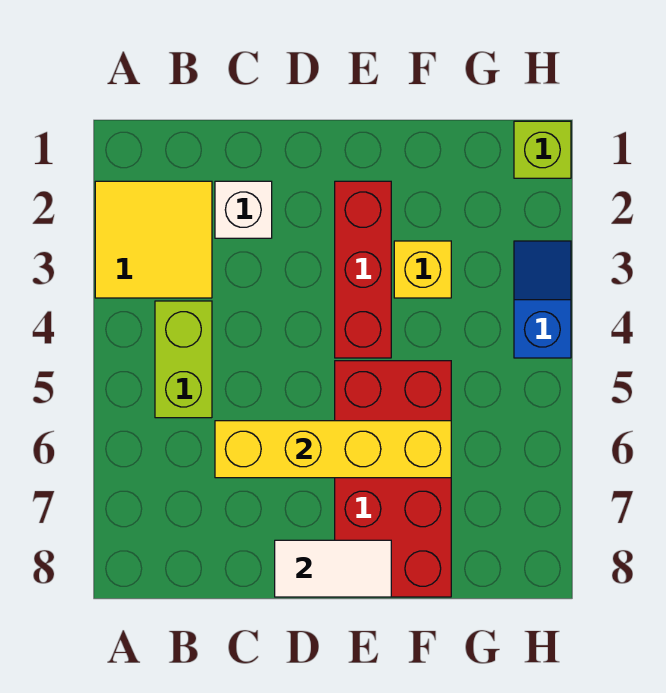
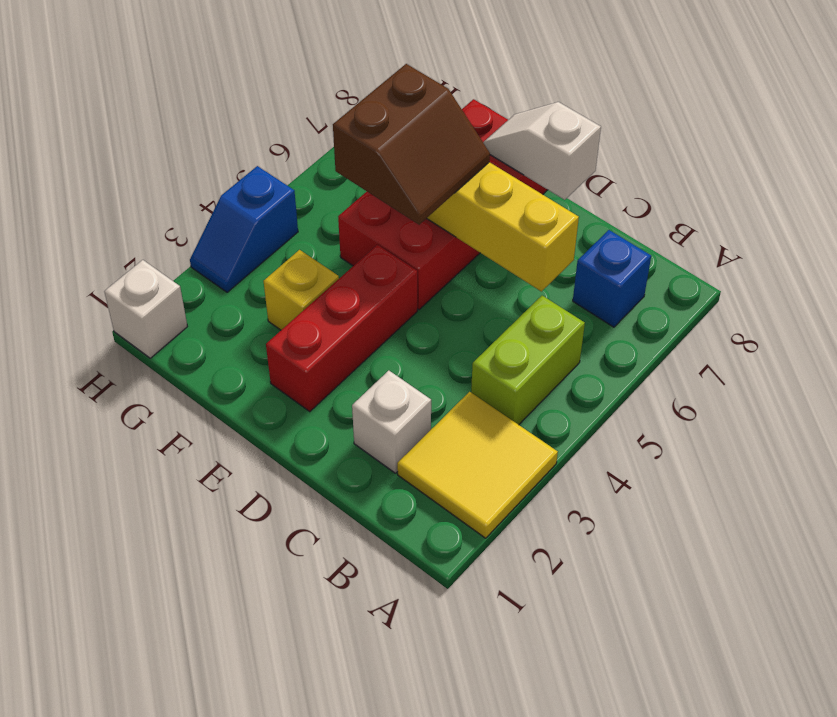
none -> blue 1x1 brick [573,230,651,327]
white 1x2 tile [275,540,391,597] -> white 1x2 slope [483,102,601,200]
none -> brown 2x2 slope [333,64,490,225]
lime 1x1 brick [514,121,571,178] -> white 1x1 brick [104,260,187,358]

